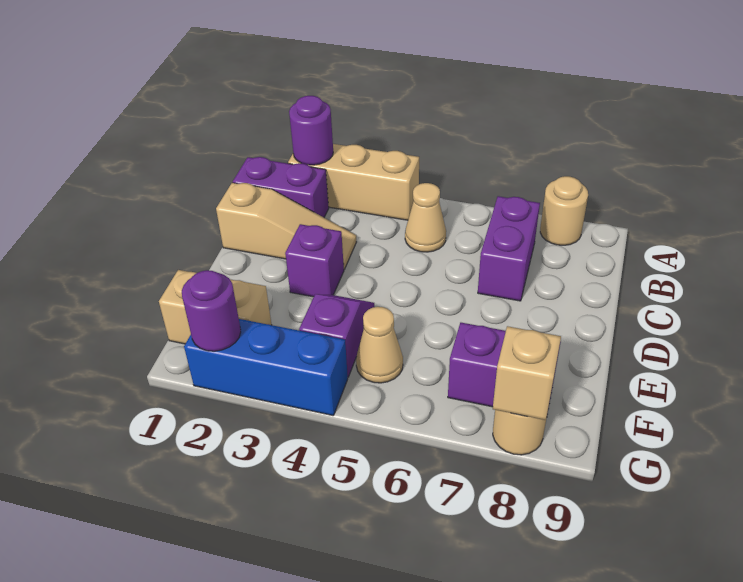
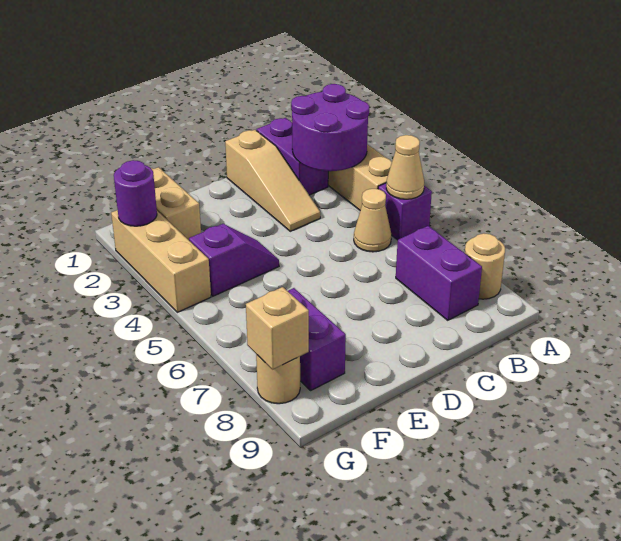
purple 1x1 round brick [289,96,333,165] -> purple 2x2 round brick [291,84,369,171]
purple 1x2 brick [478,196,540,301] -> purple 1x2 brick turned to [396,226,482,320]
purple 1x1 brick [285,224,344,297] -> purple 1x1 brick moved to [378,183,432,240]
tan 1x1 cone [356,307,403,383] -> tan 1x1 cone moved to [386,135,424,199]
blue 1x3 brick [184,319,348,415] -> tan 1x3 brick [111,210,211,312]

